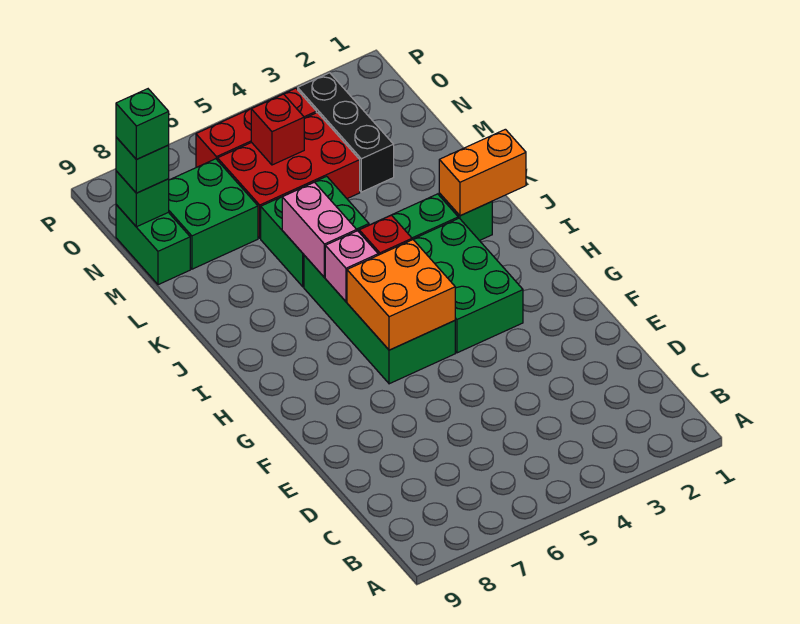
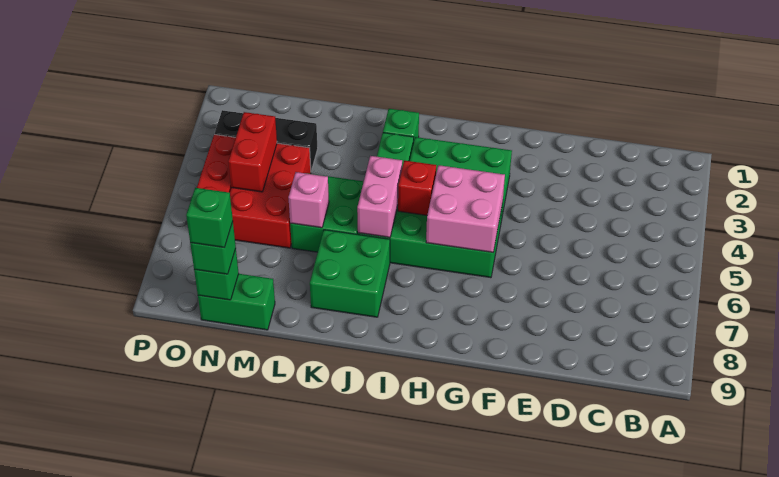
orange 2x2 brick [347,240,455,350] -> pink 2x2 brick [426,165,505,252]
pink 1x1 brick [325,231,378,302] -> pink 1x1 brick moved to [288,172,329,228]
orange 1x2 brick [439,129,526,216] -> none
pink 1x2 brick [282,182,357,277] -> pink 1x2 brick turned to [357,156,402,238]
green 2x2 brick [169,159,258,269] -> green 2x2 brick moved to [310,230,390,317]
red 1x1 brick [251,94,304,165] -> red 1x2 brick [228,112,277,192]

